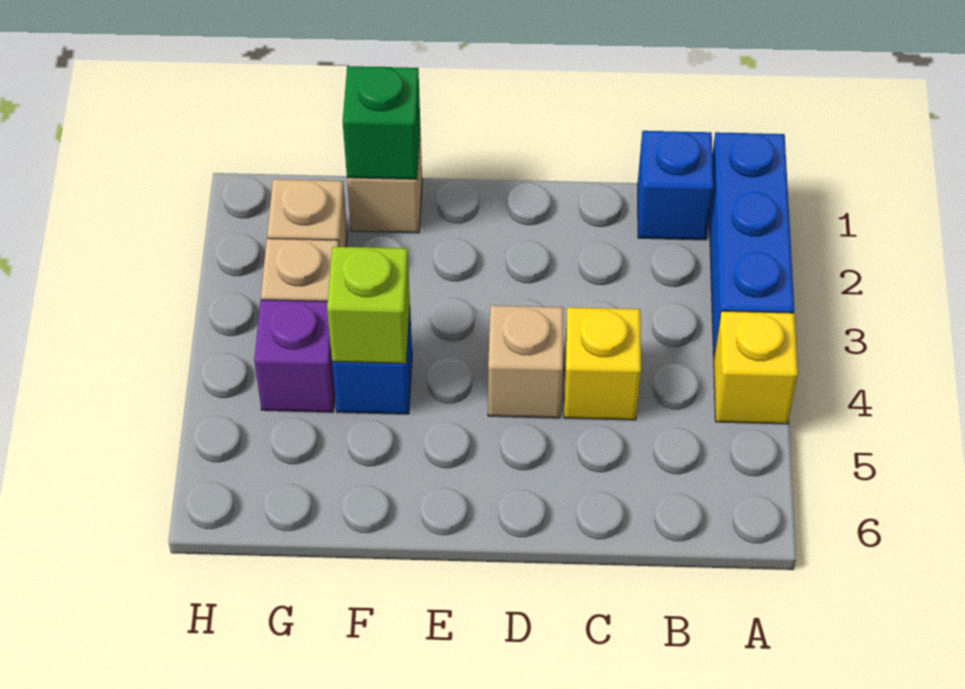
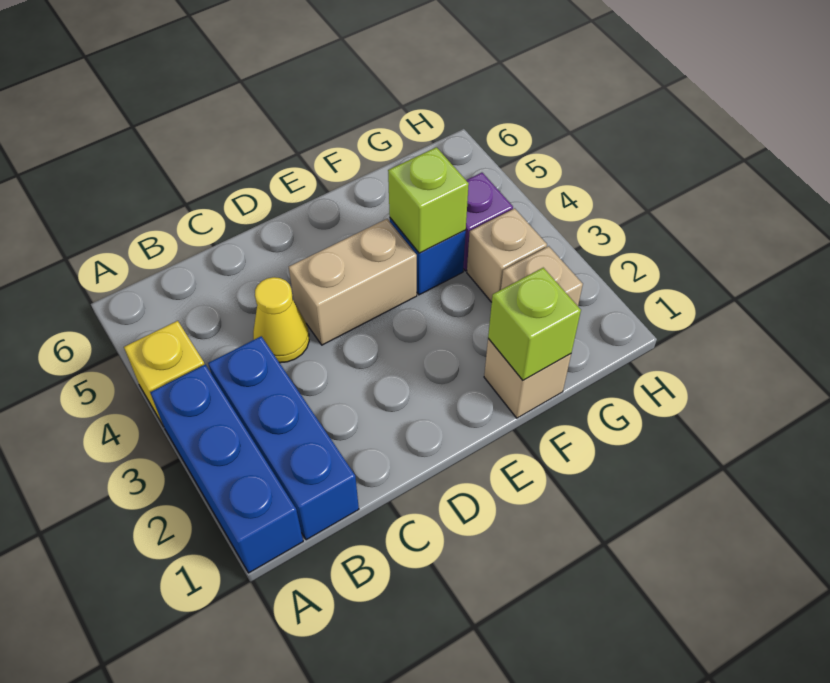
blue 1x1 brick [638,131,713,240] -> blue 1x3 brick [208,336,359,540]
yellow 1x1 brick [564,307,641,420] -> yellow 1x1 cone [253,277,309,363]
tan 1x1 brick [488,305,564,418] -> tan 1x2 brick [289,219,417,345]
green 1x1 brick [343,66,420,179] -> lime 1x1 brick [488,268,581,380]

